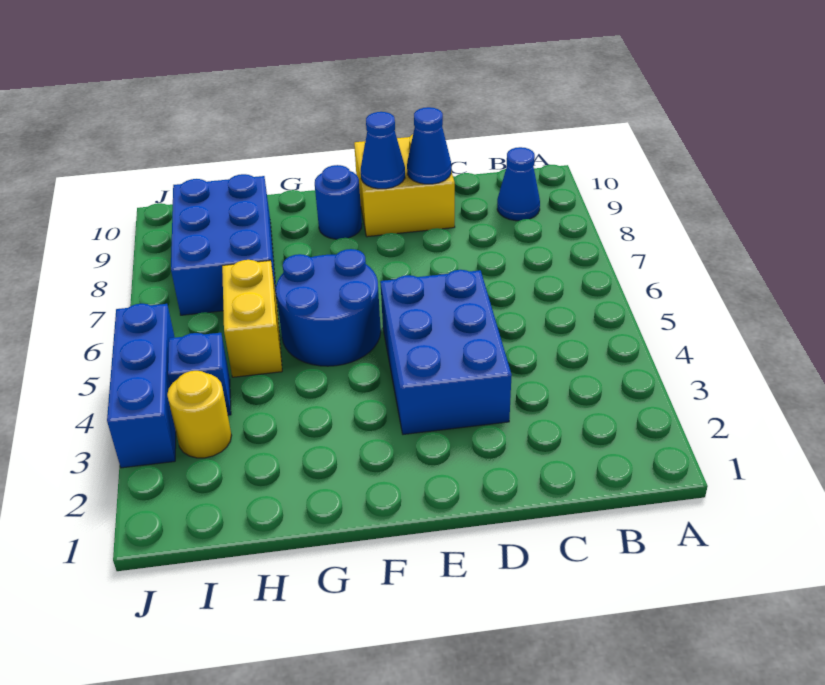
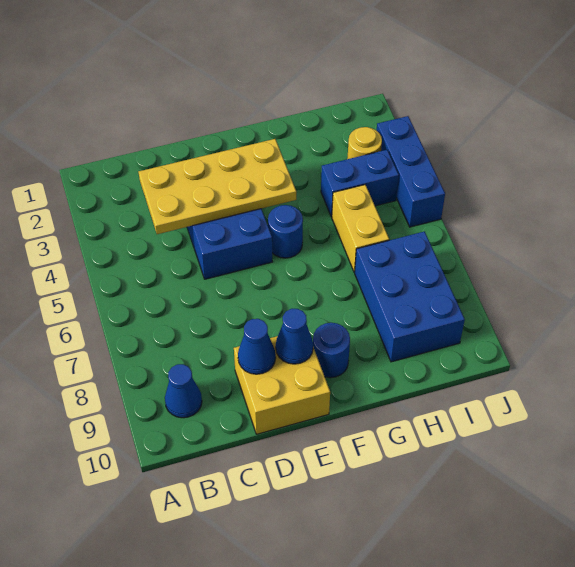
none -> yellow 2x4 plate [139,139,296,234]
blue 2x2 round brick [276,249,381,366] -> blue 1x1 round brick [268,205,303,258]
blue 1x1 brick [168,333,231,415] -> blue 1x2 brick [321,150,399,217]

